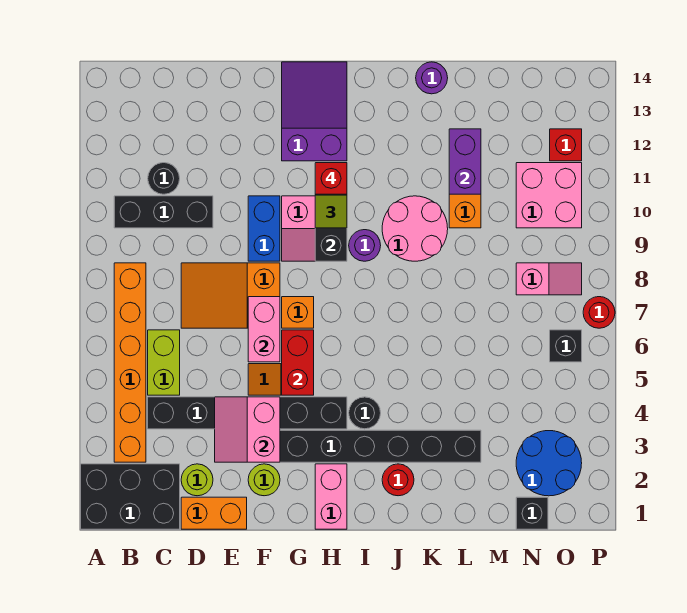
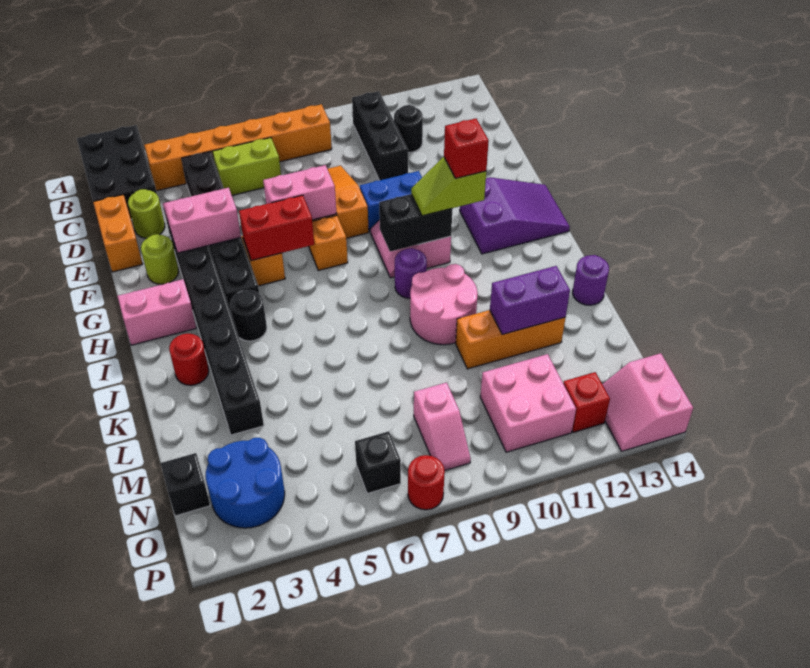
none -> pink 2x2 slope [602,353,693,451]

